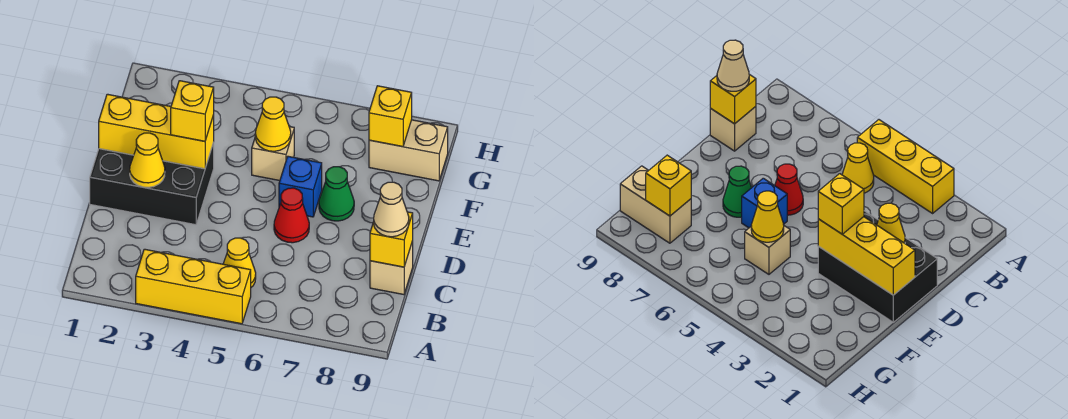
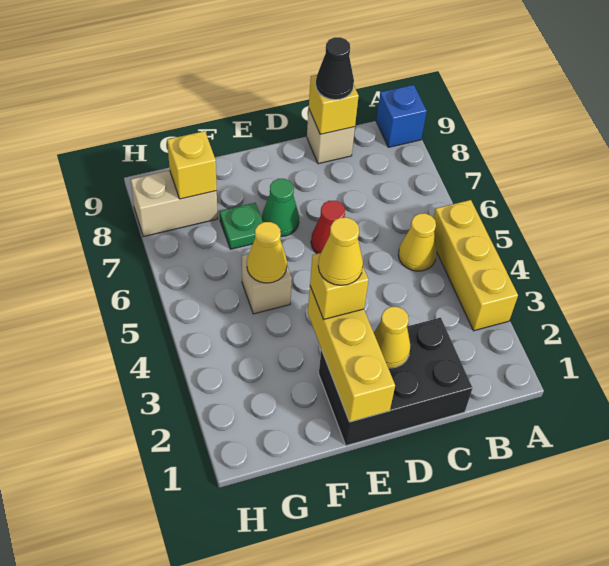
tan 1x1 cone [374,182,409,237] -> black 1x1 cone [316,37,354,100]
black 2x3 brick [90,143,214,225] -> black 2x3 brick turned to [319,318,473,446]
none -> yellow 1x1 cone [318,217,363,285]
blue 1x1 brick [279,156,322,217] -> blue 1x1 brick moved to [376,85,427,147]
none -> green 1x1 plate [220,203,263,249]
tan 1x2 brick [369,120,448,181] -> tan 1x2 brick turned to [131,170,218,237]

